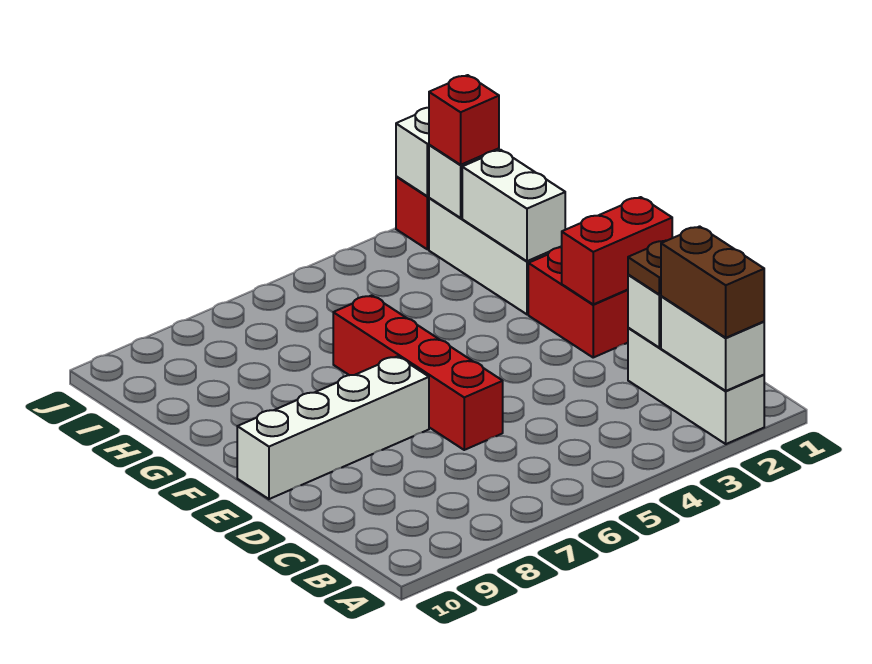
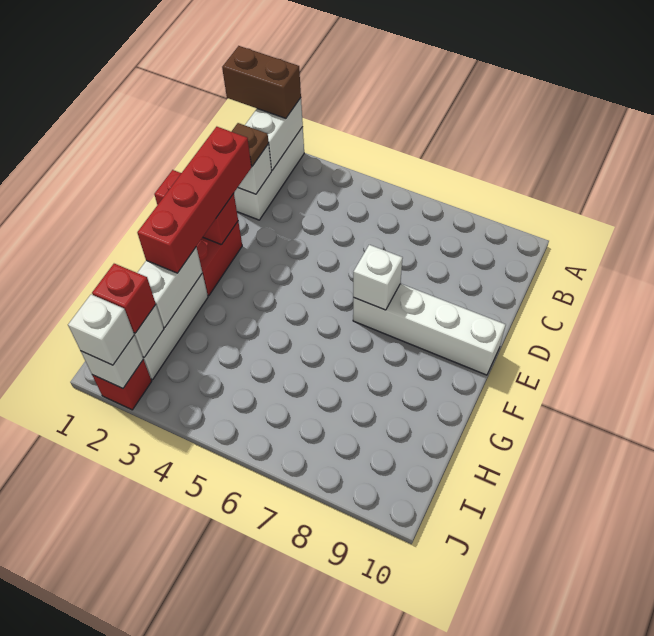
brown 1x2 brick [661,226,764,338] -> brown 1x2 brick turned to [222,46,301,118]
red 1x4 brick [333,295,503,450] -> red 1x4 brick moved to [137,127,252,273]
none -> white 1x1 brick [353,245,403,310]
none -> white 1x1 brick [68,294,134,365]

